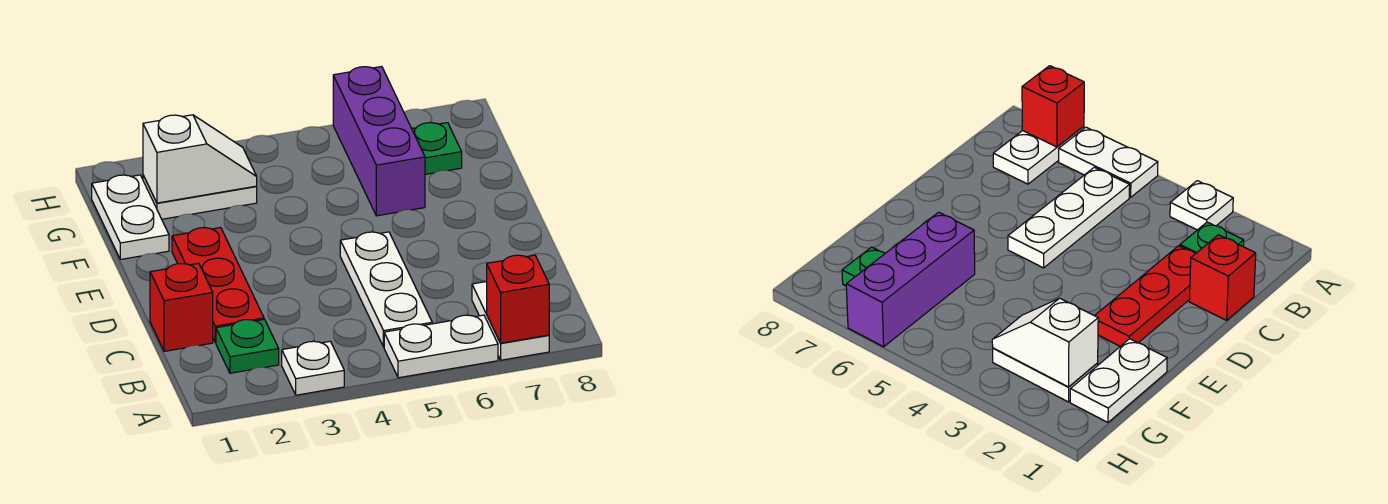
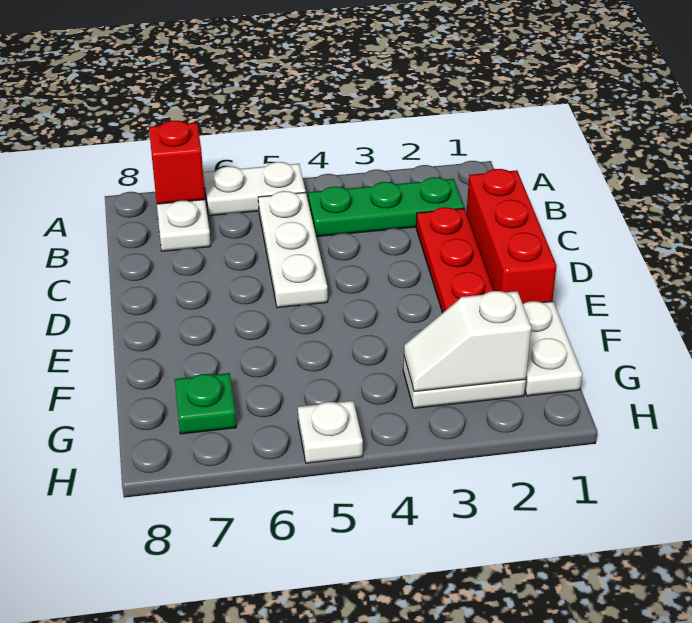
white 1x1 plate [282,341,344,395] -> white 1x1 plate moved to [298,401,363,463]
green 1x1 plate [216,319,279,373] -> green 1x3 plate [308,177,464,237]
red 1x1 brick [150,263,213,351] -> red 1x3 brick [467,169,557,304]
purple 1x3 brick [333,67,425,216] -> none

